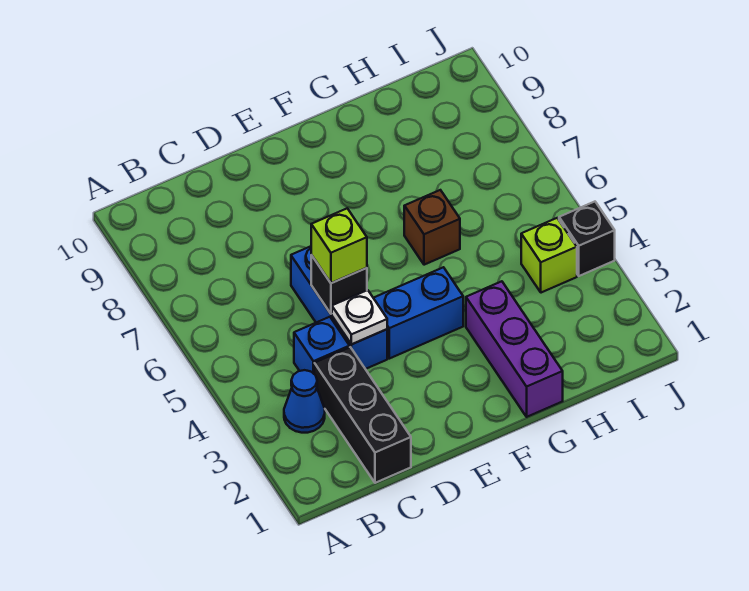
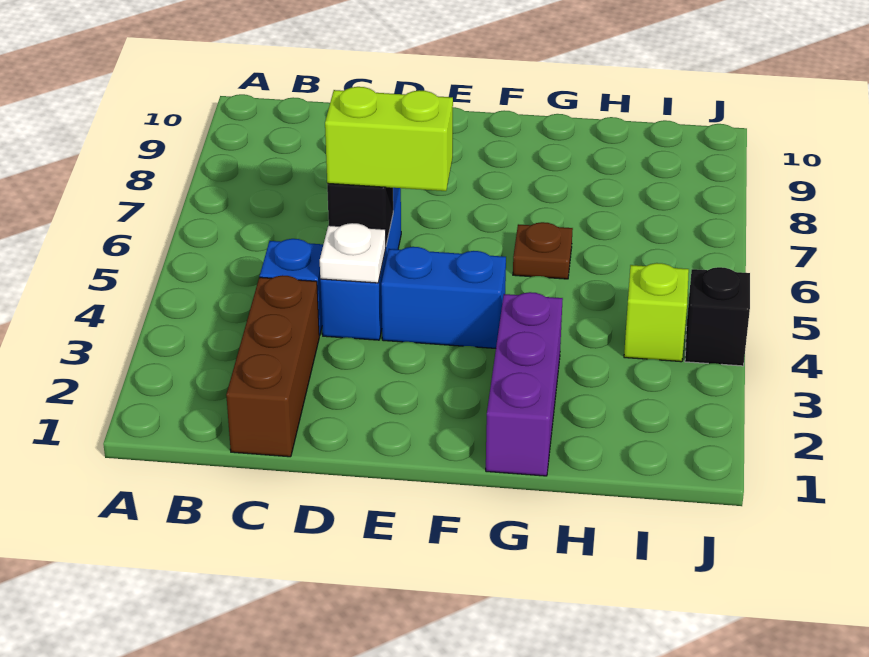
blue 1x1 cone [284,370,325,433] -> none
black 1x3 brick [314,347,411,483] -> brown 1x3 brick [226,275,319,457]
lime 1x1 brick [311,208,367,283] -> lime 1x2 brick [325,87,453,191]
brown 1x1 brick [404,190,460,265] -> brown 1x1 plate [513,222,573,279]

